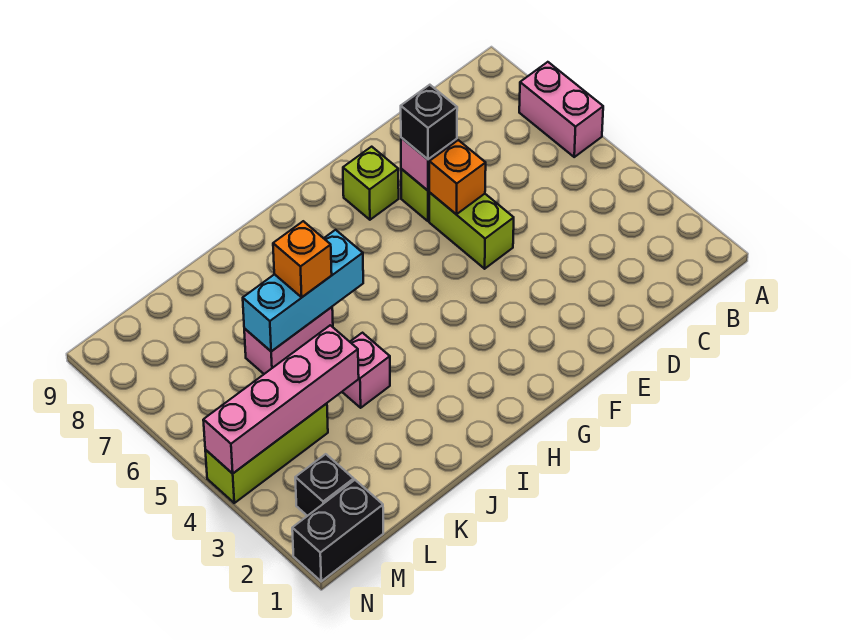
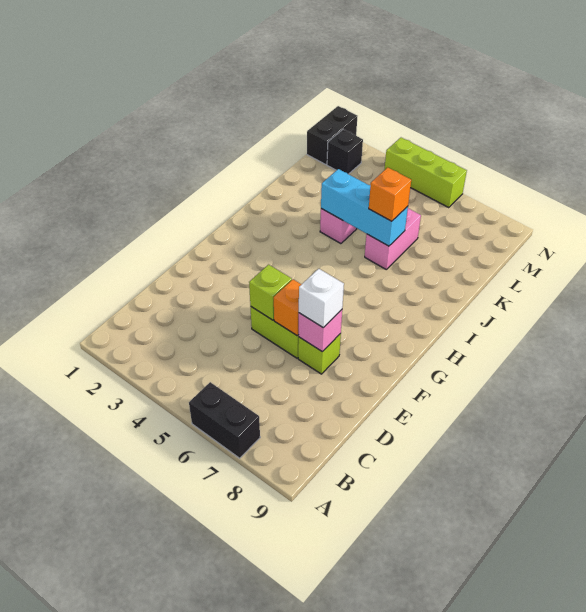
pink 1x2 brick [519,62,603,157] -> black 1x2 brick [189,382,260,458]
black 1x1 brick [401,85,457,159] -> white 1x1 brick [299,269,344,328]
lime 1x1 brick [343,147,399,220] -> lime 1x1 brick moved to [249,265,292,320]
cyan 1x3 brick [243,230,363,351] -> cyan 1x3 brick turned to [321,169,408,246]
pink 1x4 brick [203,325,359,474] -> none
lime 1x3 brick [205,403,328,503] -> lime 1x3 brick turned to [384,138,467,207]

